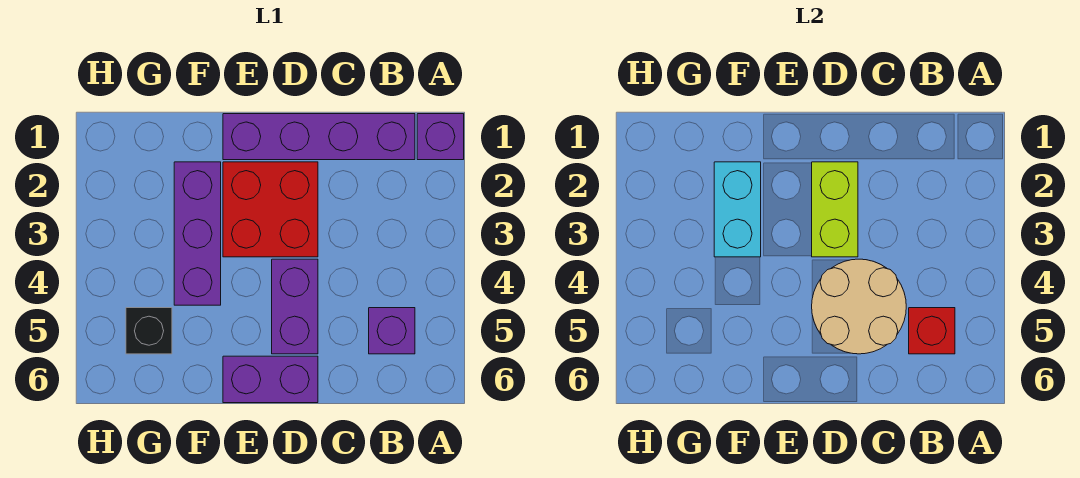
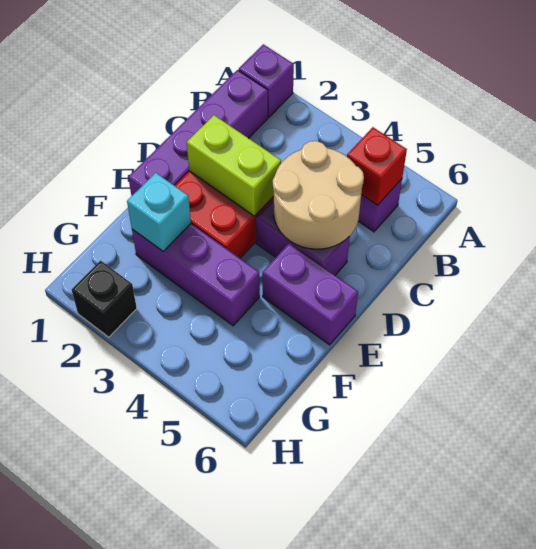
purple 1x2 brick [223,356,318,403] -> purple 1x2 brick turned to [262,243,358,345]
cyan 1x2 brick [714,162,761,257] -> cyan 1x1 brick [127,173,191,251]
black 1x1 brick [126,308,172,354] -> black 1x1 brick moved to [72,261,137,337]

